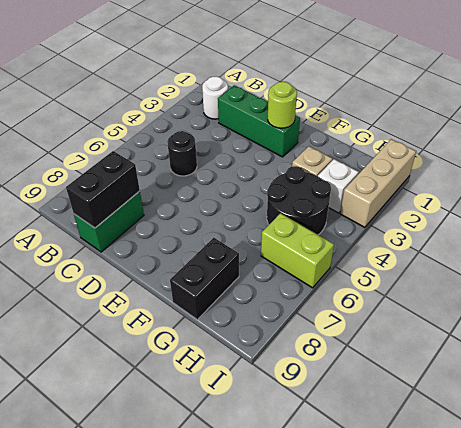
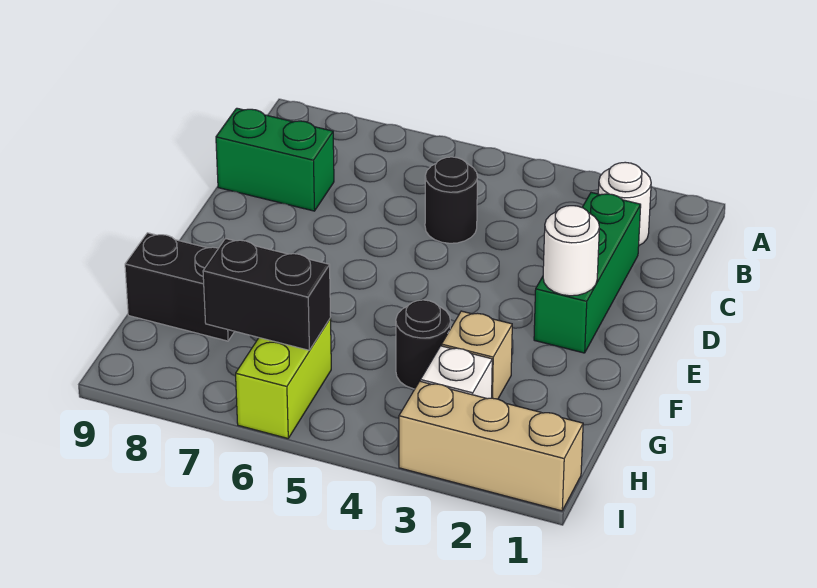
black 1x2 brick [66,151,140,228] -> black 1x2 brick moved to [203,239,331,350]
lime 1x1 round brick [268,82,297,128] -> white 1x1 round brick [543,206,599,296]
black 2x2 round brick [267,166,331,235] -> black 1x1 round brick [396,300,451,389]

